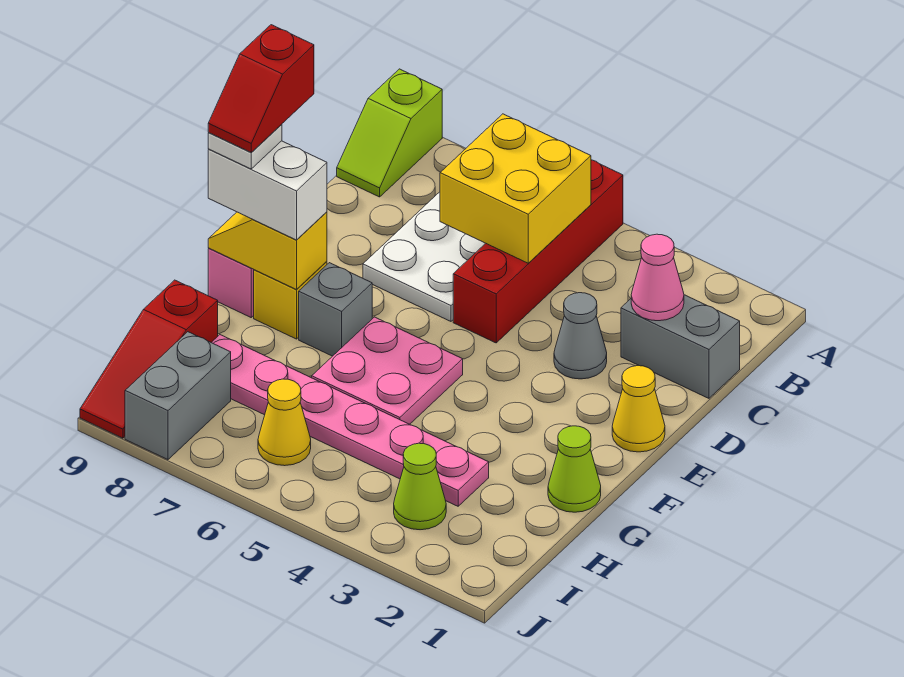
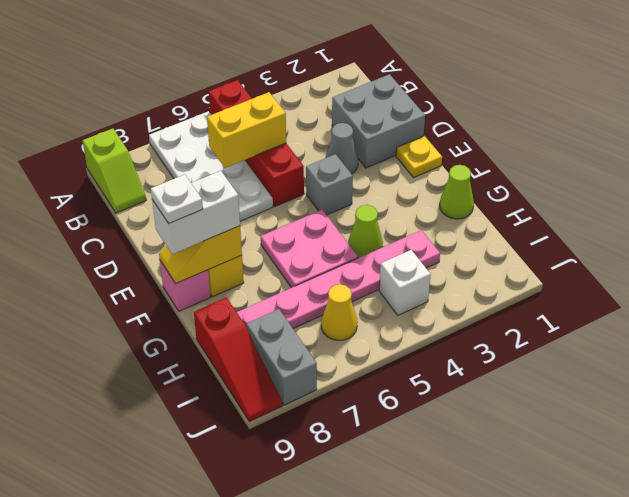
yellow 2x2 brick [440,114,591,263] -> yellow 1x2 brick [207,92,286,168]
grey 1x2 brick [621,295,740,398] -> grey 2x2 brick [332,74,425,168]
pink 1x1 cone [631,234,684,321] -> none
yellow 1x1 cone [612,366,665,452] -> yellow 1x1 plate [396,136,442,177]
red 1x2 slope [208,25,314,153] -> none
grey 1x1 brick [299,263,372,356] -> grey 1x1 brick moved to [306,154,353,215]
lime 1x1 cone [394,443,446,530] -> lime 1x1 cone moved to [348,205,383,258]
none -> white 1x1 brick [379,250,431,315]

